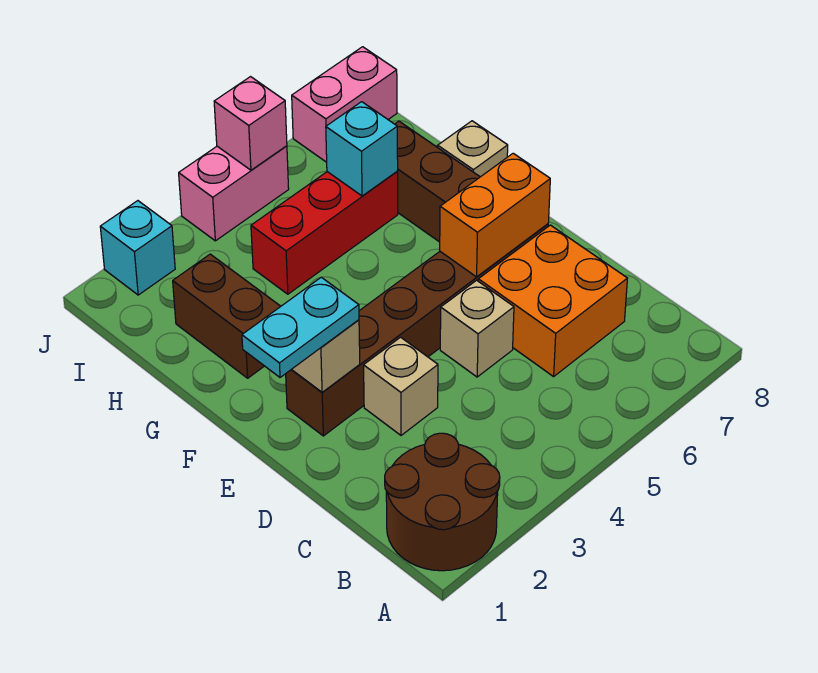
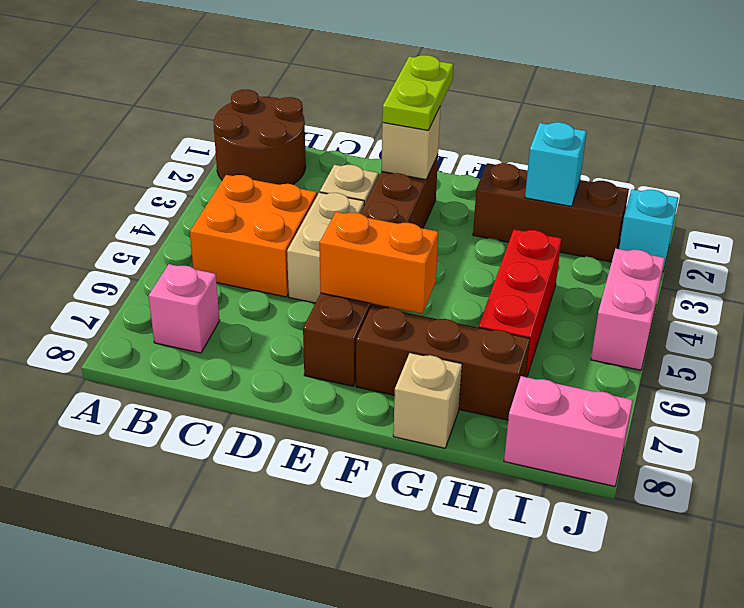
orange 2x2 brick [478,225,628,377] -> orange 2x2 brick moved to [190,175,317,297]
tan 1x1 brick [440,280,514,377] -> tan 1x2 brick [287,192,364,303]
cyan 1x2 plate [242,277,359,377] -> lime 1x2 plate [382,55,453,130]
orange 1x2 brick [440,153,550,277] -> orange 1x2 brick turned to [320,212,438,314]
brown 1x2 brick [173,254,281,378] -> brown 1x3 brick [473,163,629,262]
cyan 1x1 brick [326,102,398,196] -> cyan 1x1 brick moved to [525,122,587,206]
pink 1x1 brick [214,77,287,170] -> pink 1x1 brick moved to [148,264,220,353]
pink 1x2 brick [292,47,397,162] -> pink 1x2 brick turned to [504,376,633,486]

